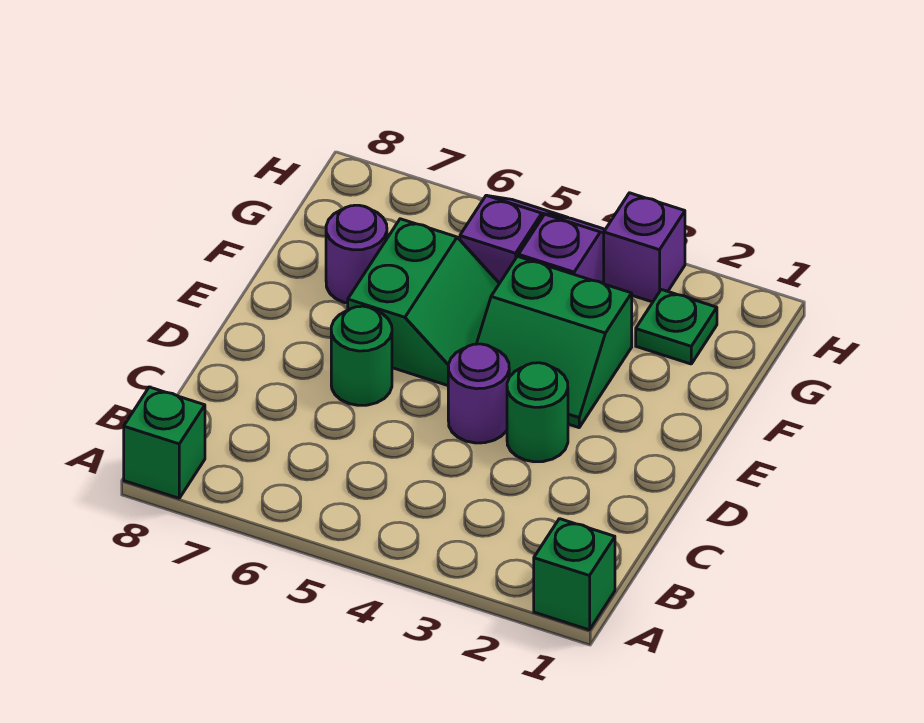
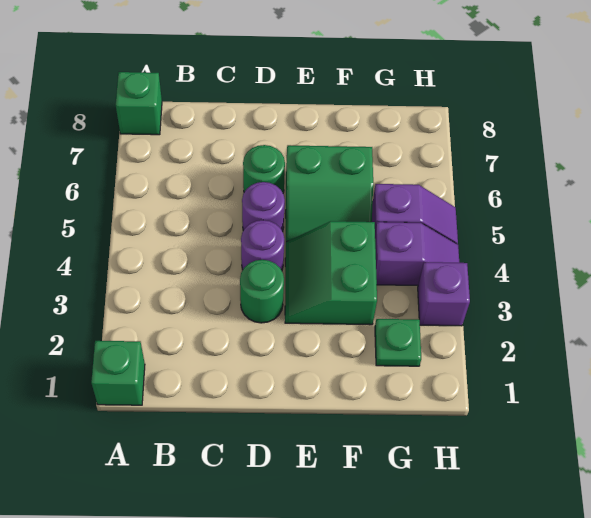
purple 1x1 round brick [326,205,387,303] -> purple 1x1 round brick moved to [242,182,285,232]

